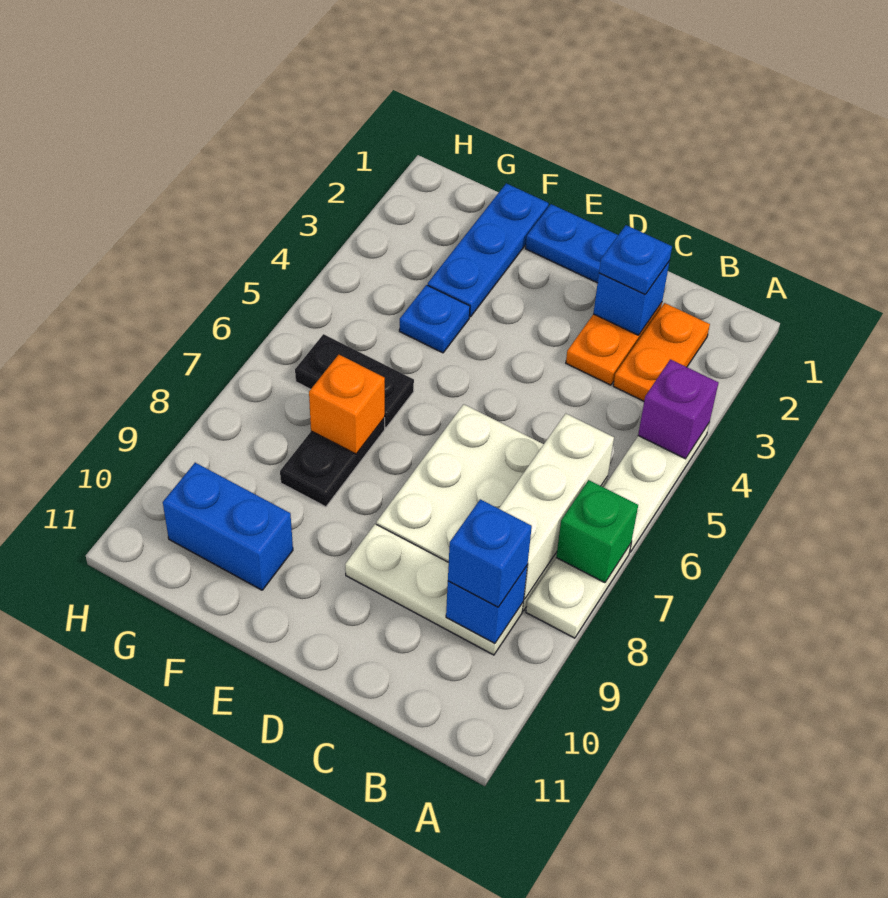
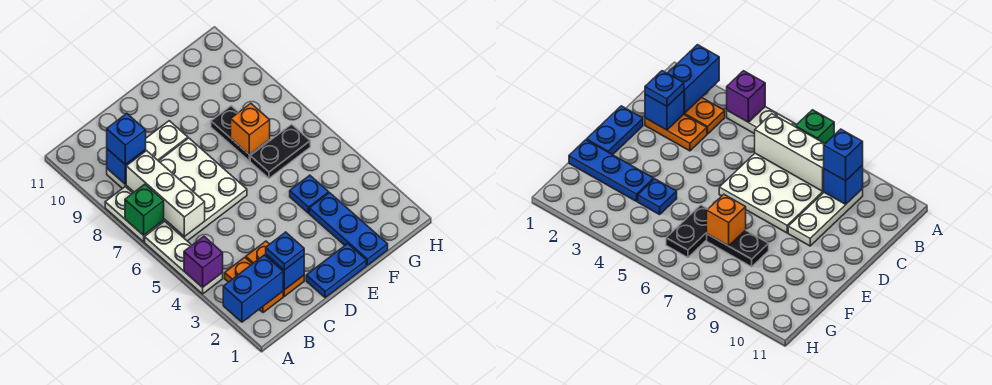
blue 1x2 brick [163,463,293,590] -> blue 1x2 brick moved to [223,255,283,322]

